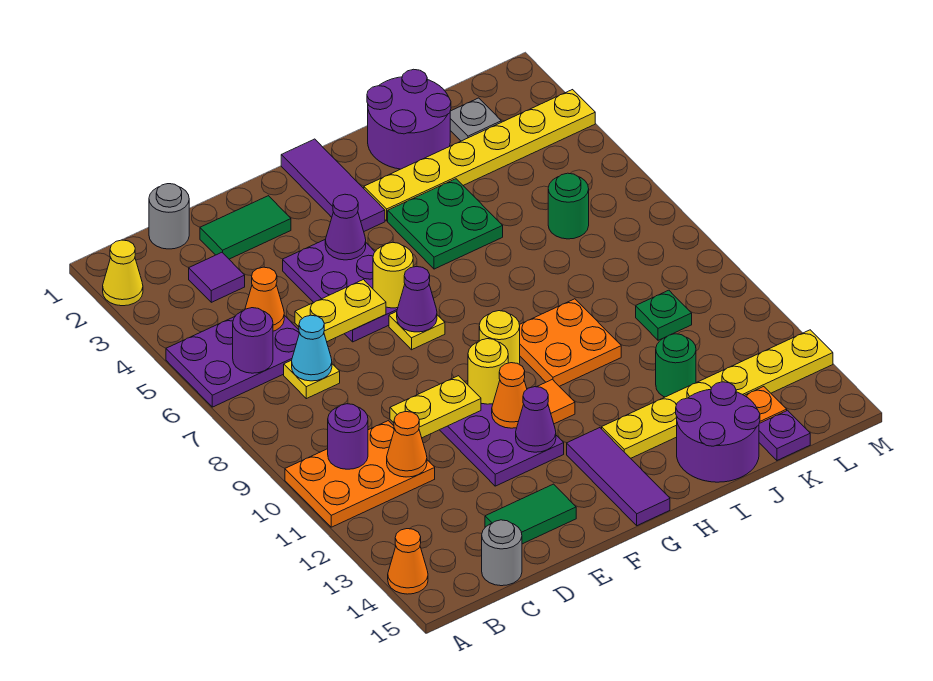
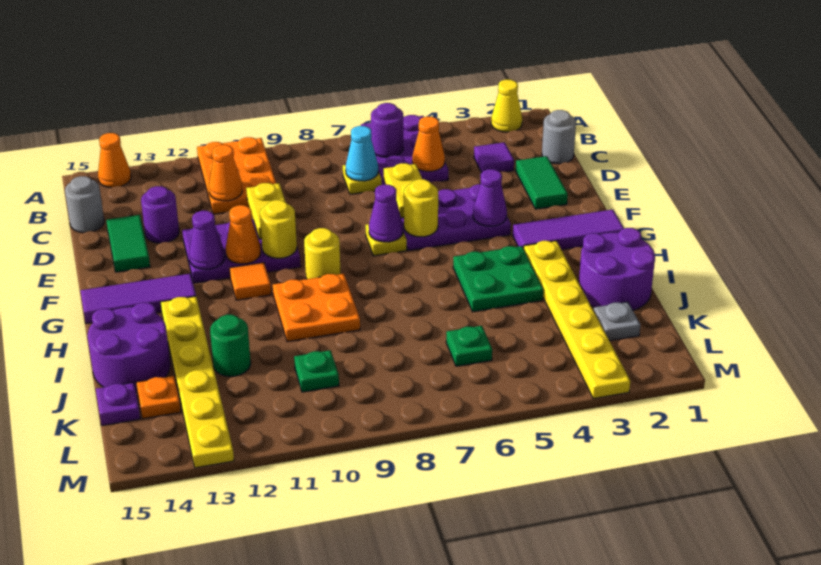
purple 1x1 round brick [328,404,368,469] -> purple 1x1 round brick moved to [141,186,179,243]
green 1x1 round brick [548,173,589,239] -> green 1x1 plate [446,326,492,366]

